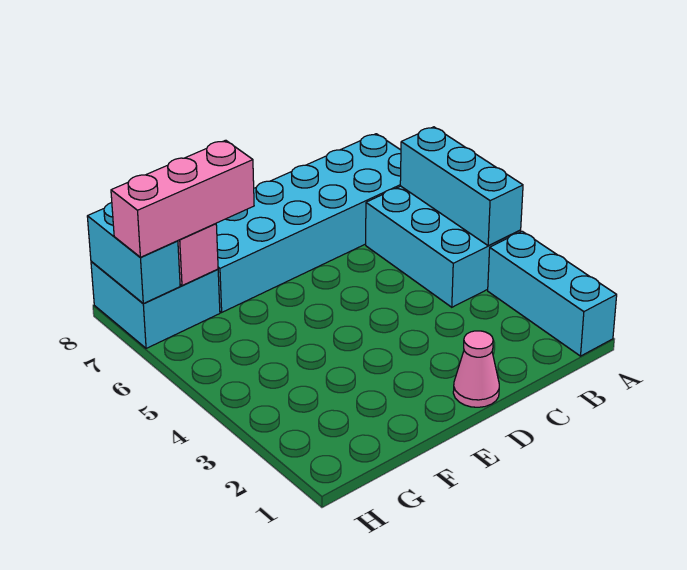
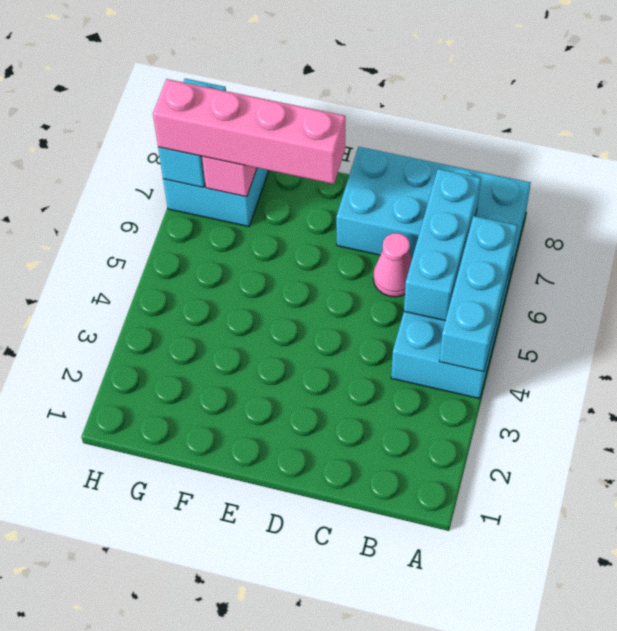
cyan 1x3 brick [488,231,617,356] -> cyan 1x3 brick moved to [404,169,481,321]
cyan 2x6 brick [216,134,401,312] -> cyan 2x4 brick [336,147,531,279]
pink 1x1 cone [453,331,499,407] -> pink 1x1 cone moved to [373,233,412,297]
pink 1x3 brick [111,140,254,257] -> pink 1x4 brick [153,79,345,184]

